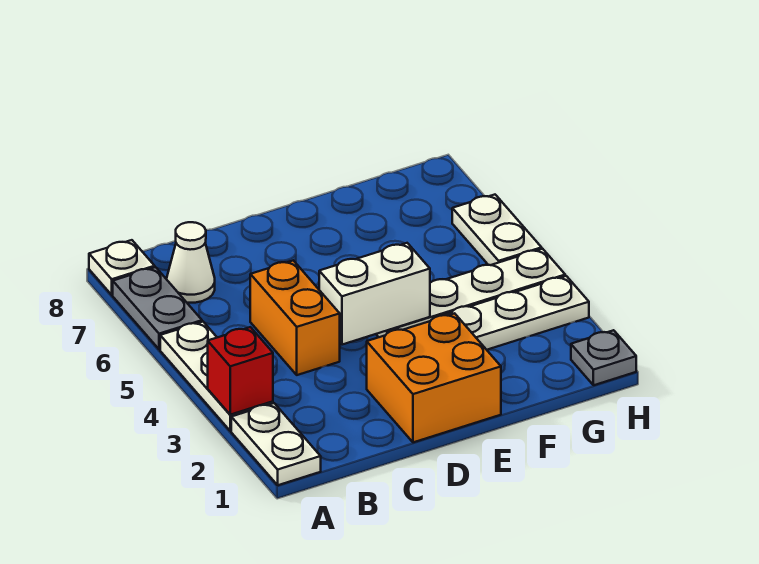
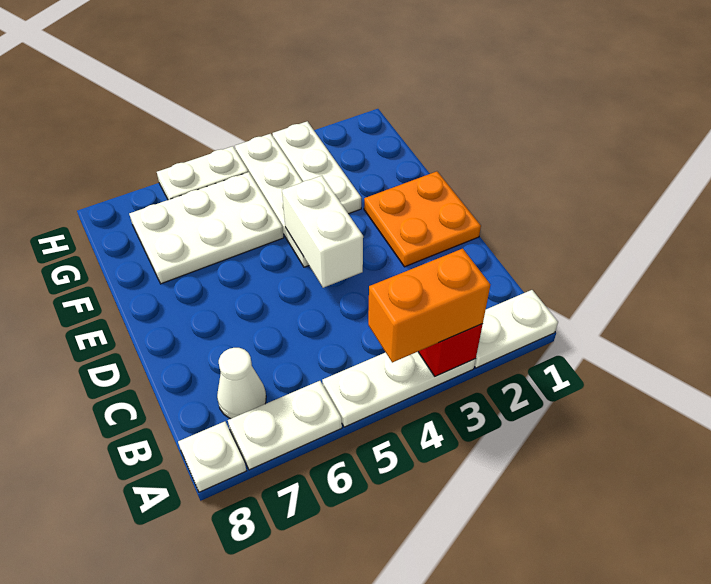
grey 1x2 plate [113,267,202,349] -> white 1x2 plate [228,381,342,470]
orange 1x2 brick [250,261,340,375] -> orange 1x2 brick moved to [368,249,490,362]
orange 2x2 brick [367,313,501,442] -> orange 2x2 plate [364,171,481,267]
none -> white 2x3 plate [129,172,284,284]
grey 1x1 plate [571,330,636,385] -> none

